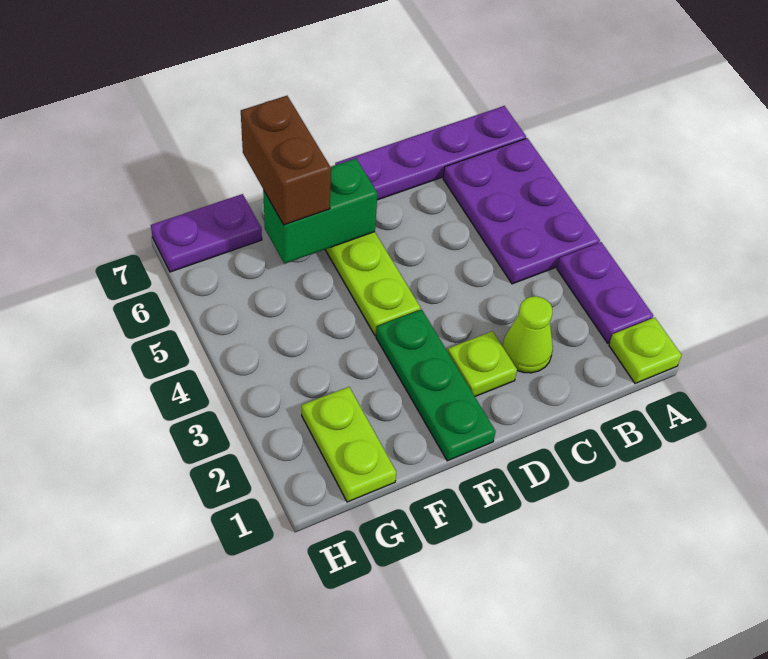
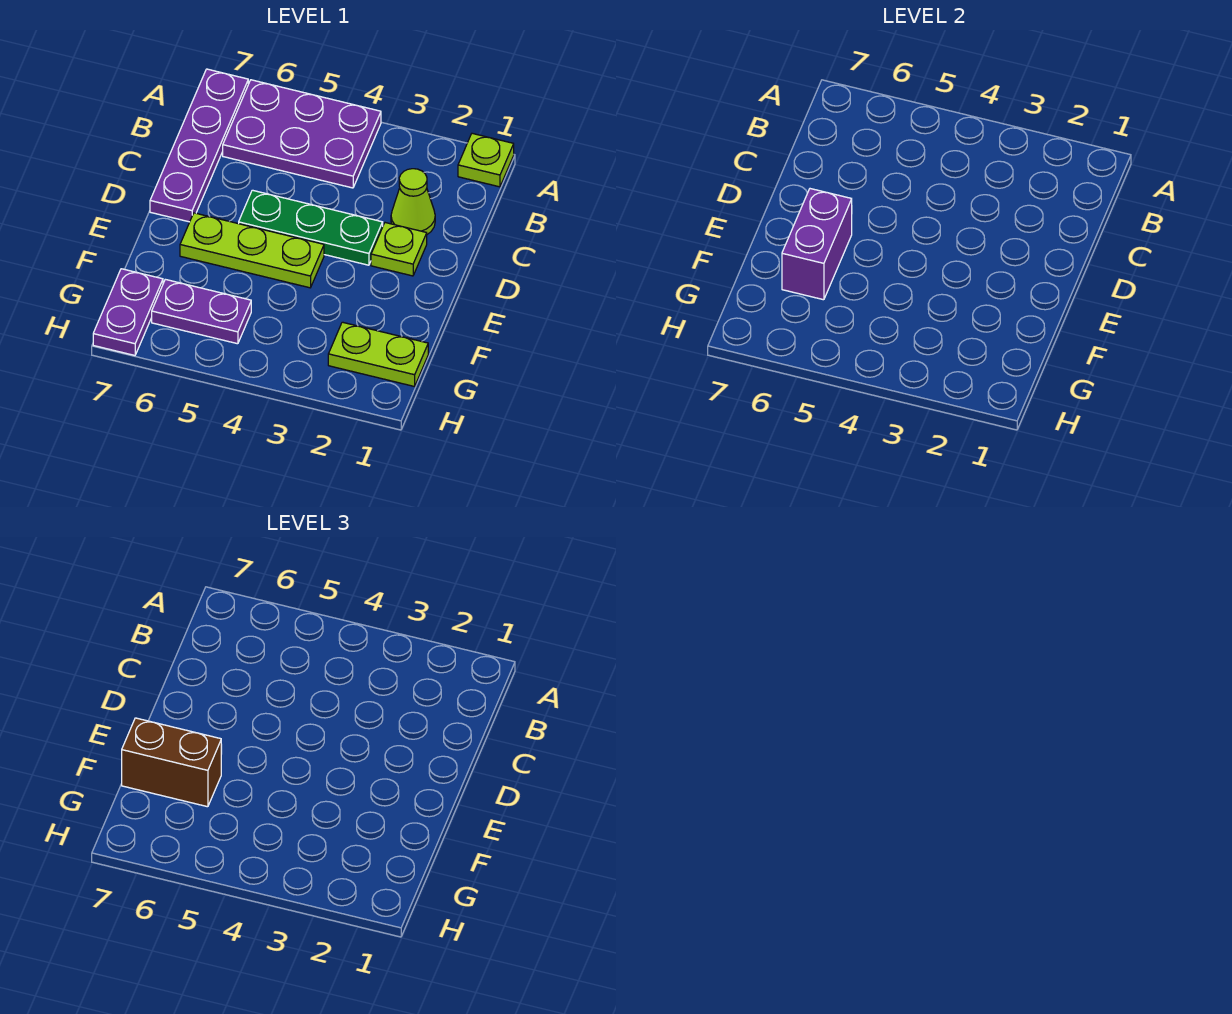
purple 1x2 plate [557,242,653,343] -> purple 1x2 plate moved to [152,279,251,344]
green 1x3 plate [376,309,496,461] -> green 1x3 plate moved to [239,190,383,265]
green 1x2 brick [263,158,377,264] -> purple 1x2 brick [782,189,852,300]

